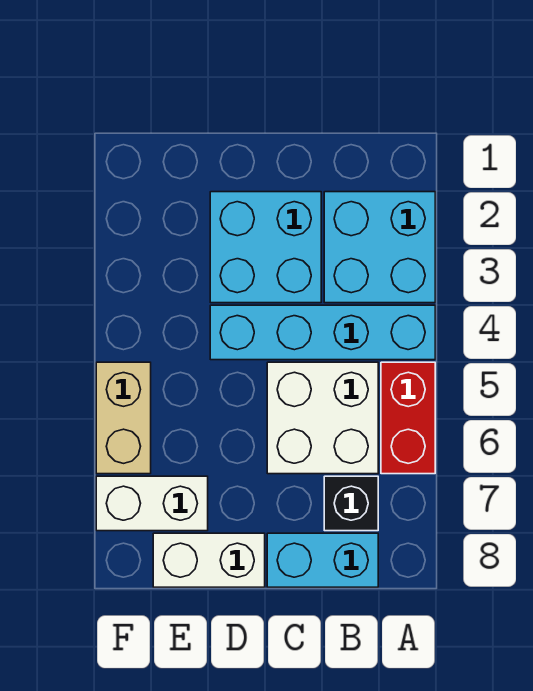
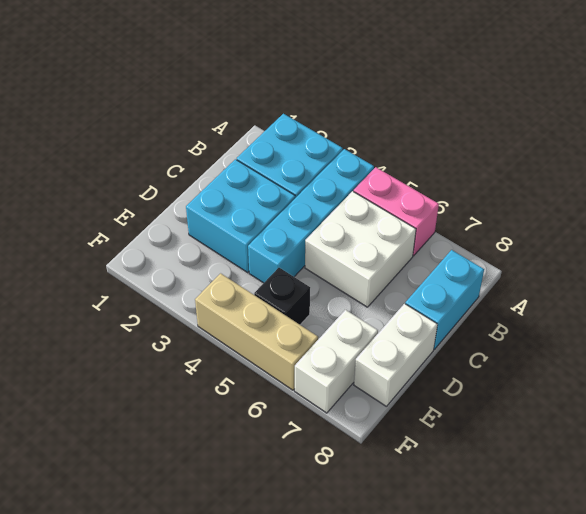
red 1x2 brick [381,362,435,474] -> pink 1x2 brick [354,167,439,256]
black 1x1 brick [324,476,378,531] -> black 1x1 brick moved to [254,268,310,325]
tan 1x2 brick [96,362,151,474] -> tan 1x3 brick [195,273,318,390]

